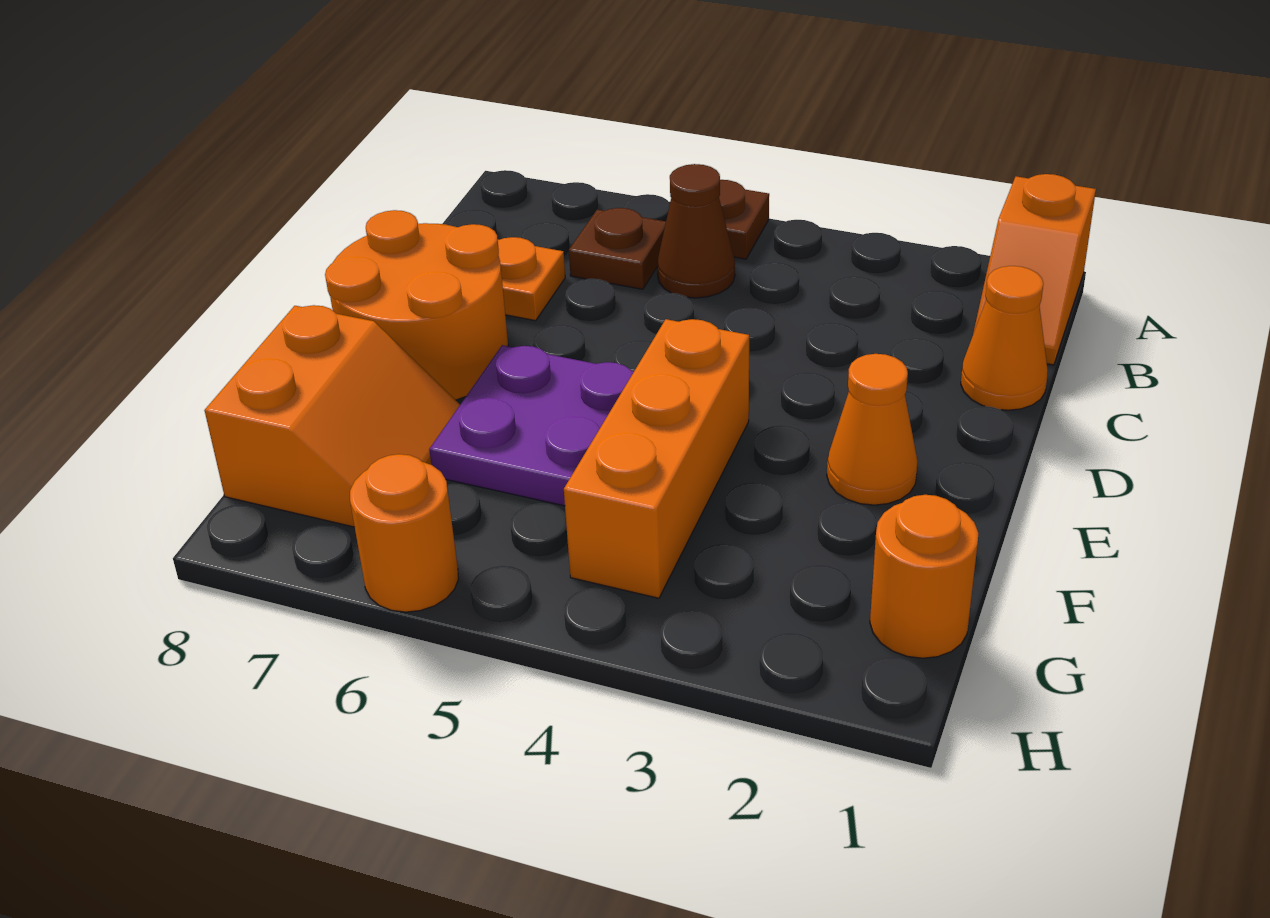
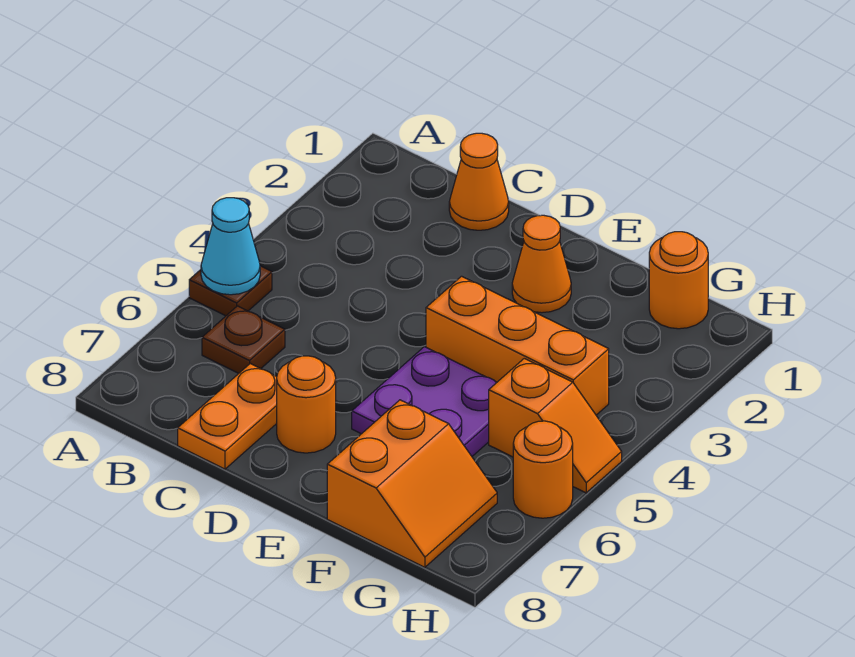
orange 1x2 slope [973,174,1096,365] -> orange 1x2 slope moved to [489,358,622,493]
none -> cyan 1x1 cone [201,198,260,295]
brown 1x1 cone [657,164,735,298] -> none
orange 2x2 round brick [325,210,508,400] -> orange 1x1 round brick [277,356,336,453]
orange 2x2 slope [204,305,460,527] -> orange 2x2 slope turned to [327,400,497,567]

